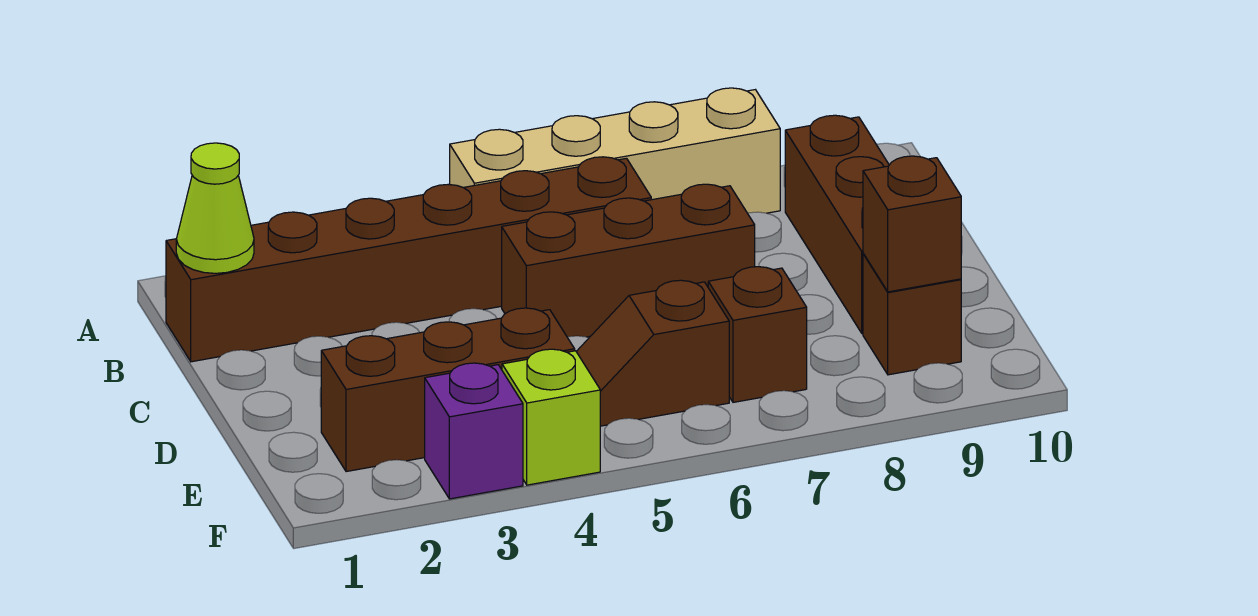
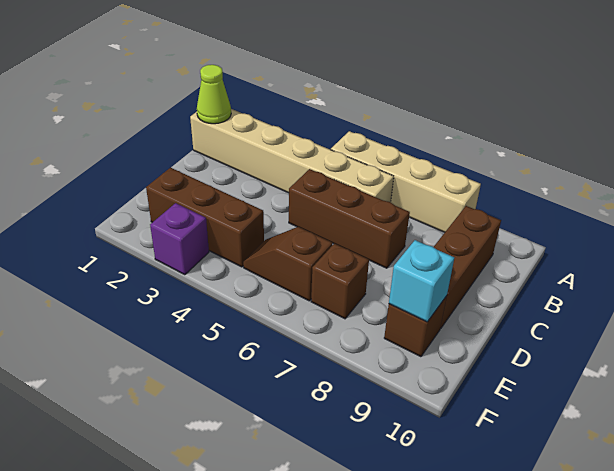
brown 1x6 brick [166,157,651,362] -> tan 1x6 brick [190,109,394,202]
brown 1x1 brick [863,156,961,292] -> cyan 1x1 brick [389,240,454,322]
lime 1x1 brick [502,349,600,485] -> none

